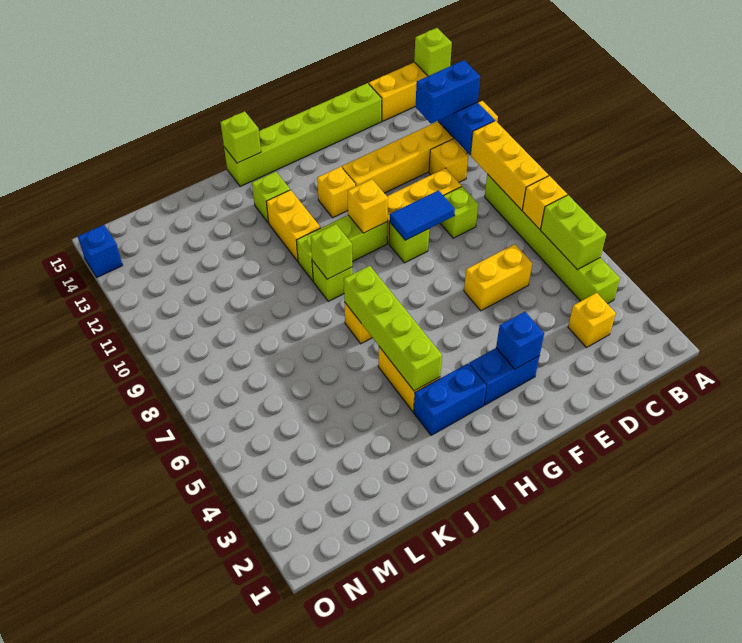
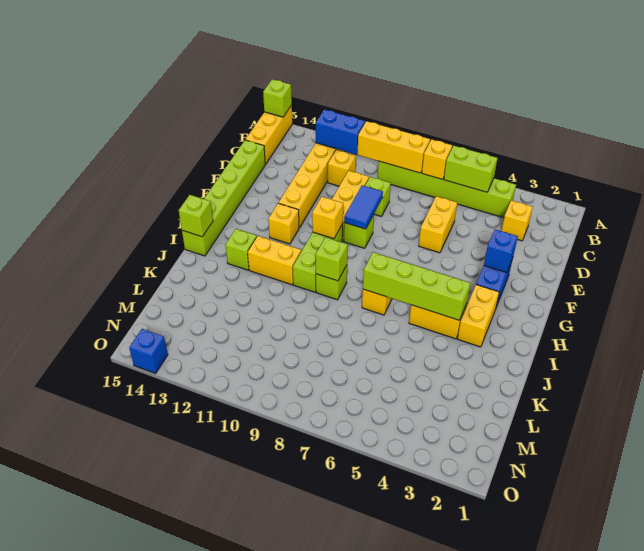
blue 1x2 brick [416,60,480,124] -> none
blue 1x2 brick [414,364,486,435] -> yellow 1x2 brick [458,285,499,347]

